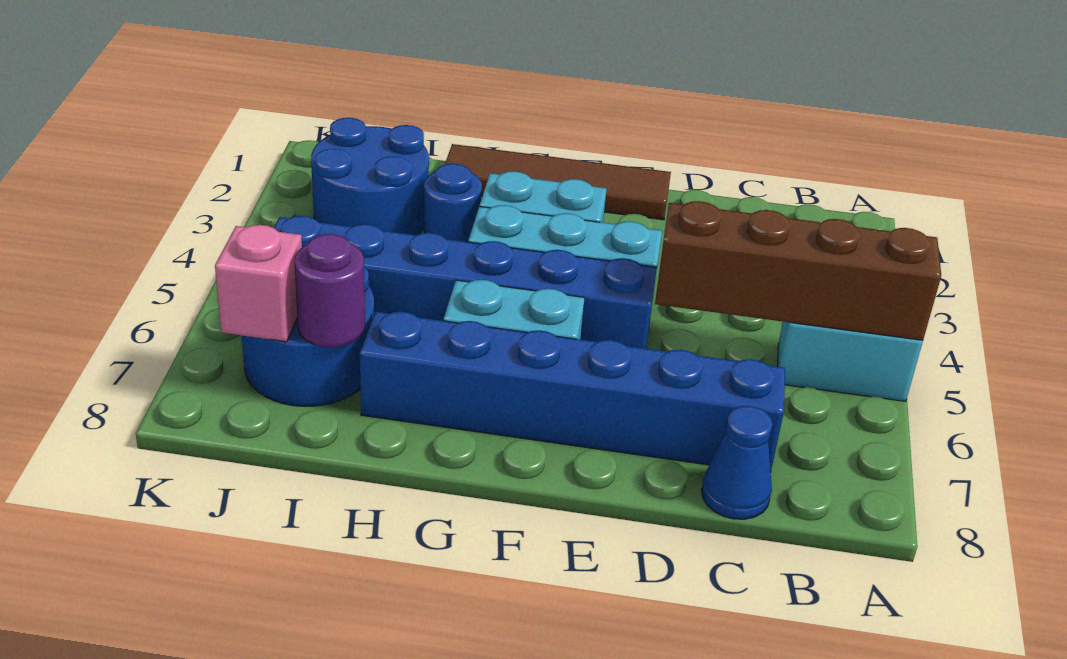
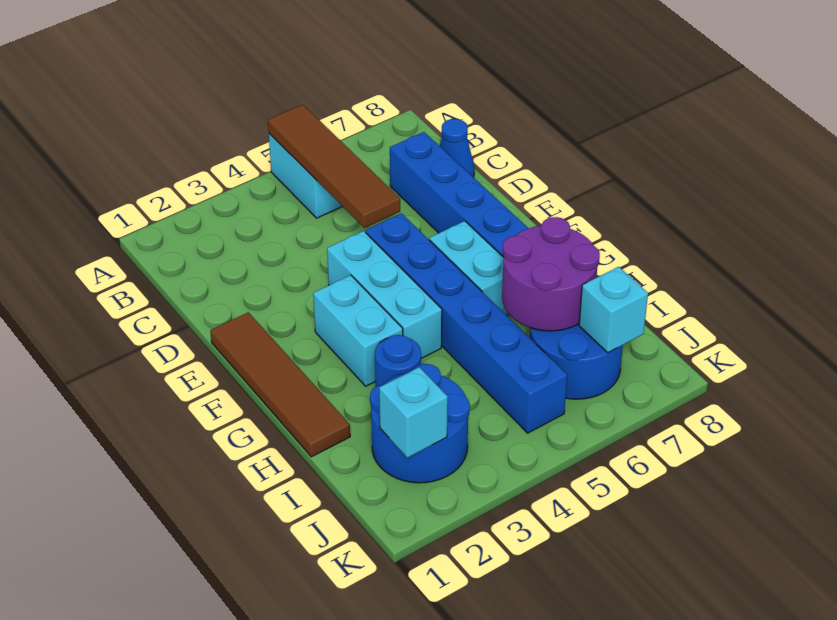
brown 1x4 brick [655,201,941,340] -> brown 1x4 tile [268,105,400,228]
purple 1x1 round brick [294,234,365,347] -> purple 2x2 round brick [502,217,600,331]
none -> cyan 1x1 brick [379,367,448,458]
pink 1x1 brick [215,225,302,342] -> cyan 1x1 brick [579,267,648,353]

